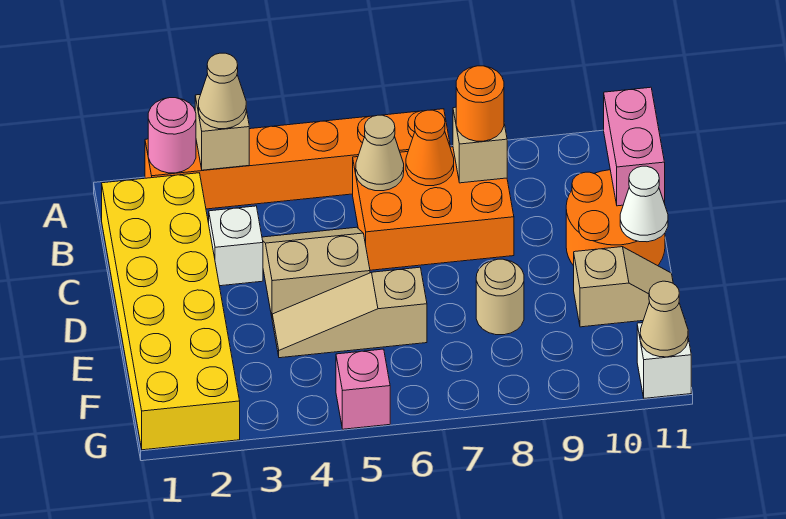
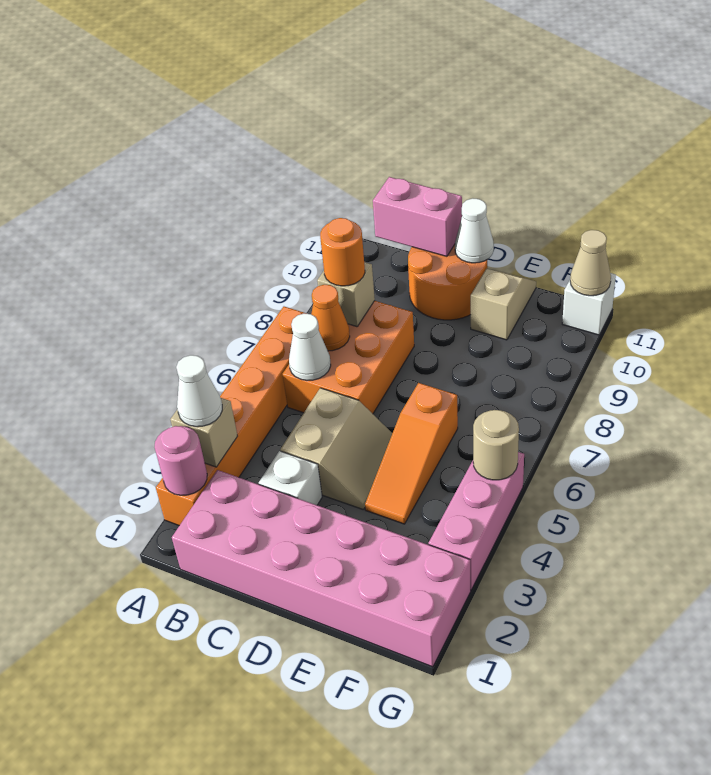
tan 1x1 cone [199,53,246,129] -> white 1x1 cone [176,355,222,427]
yellow 2x6 brick [102,173,240,450] -> pink 2x6 brick [172,470,471,667]
tan 1x1 cone [356,115,404,191] -> white 1x1 cone [289,313,331,381]
tan 2x2 slope [262,227,370,316] -> tan 2x2 slope turned to [280,388,392,509]
tan 1x3 slope [272,267,427,358] -> orange 1x3 slope [365,383,458,524]
tan 1x1 round brick [476,259,524,335] -> tan 1x1 round brick moved to [473,410,519,480]
pink 1x1 brick [336,349,390,429] -> pink 1x3 brick [429,452,524,590]

